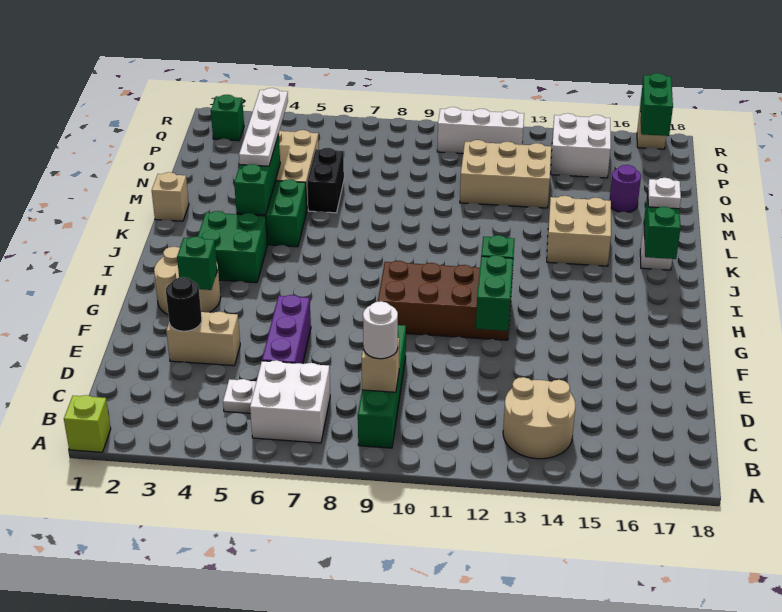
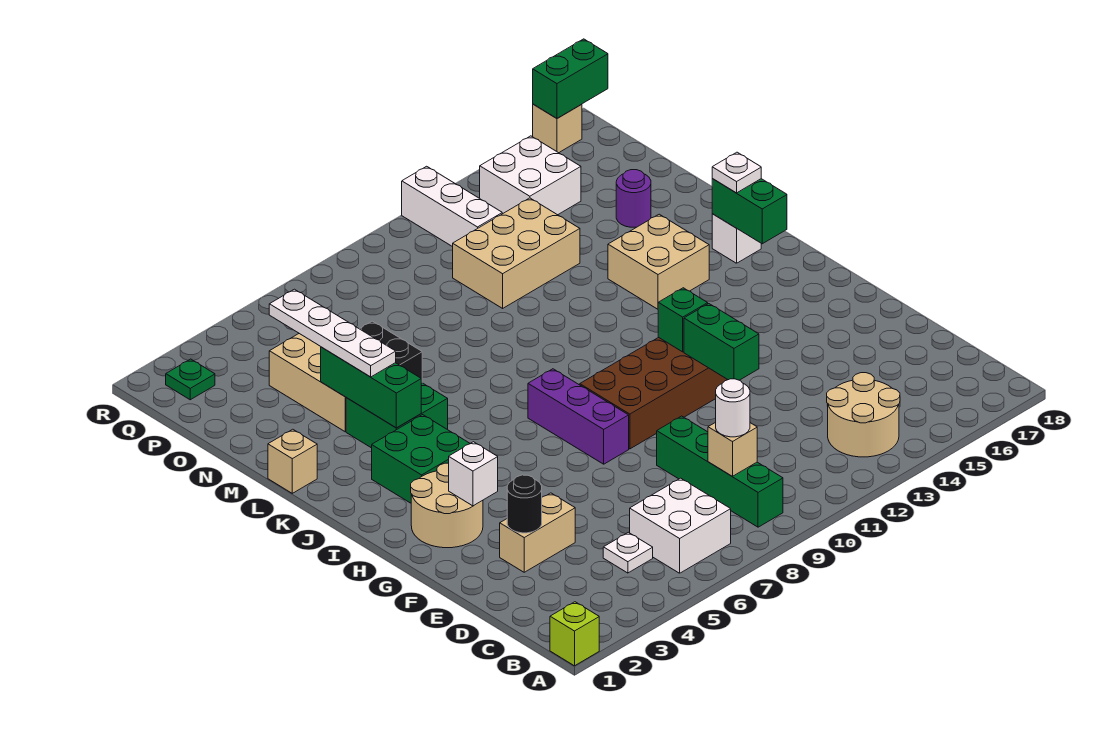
purple 1x3 brick [262,295,311,364] -> purple 1x3 brick moved to [528,369,629,464]
green 1x1 brick [177,236,217,290] -> white 1x1 brick [449,442,498,506]
green 1x1 brick [211,95,244,141] -> green 1x1 plate [166,359,215,400]
white 1x3 brick [437,107,524,153] -> white 1x3 brick turned to [402,166,502,247]
green 1x2 brick [640,73,673,136] -> green 1x2 brick turned to [533,39,608,118]

